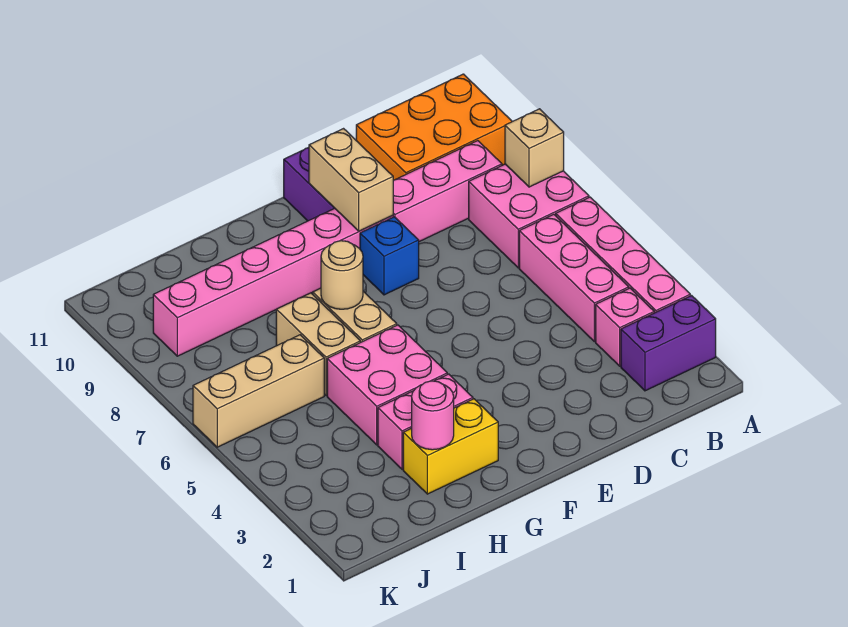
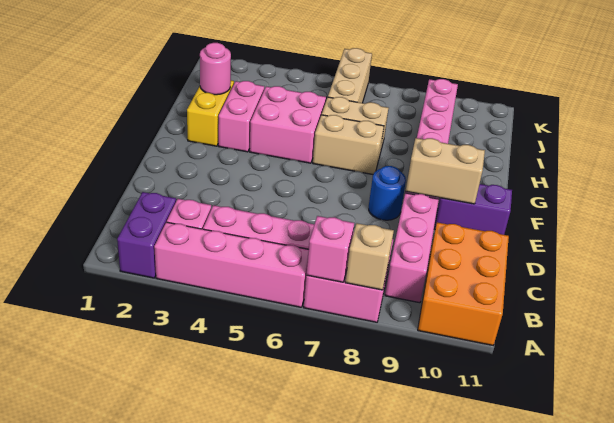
none -> pink 1x1 brick [306,216,354,282]
blue 1x1 brick [360,217,419,295] -> blue 1x1 round brick [369,166,406,220]
tan 1x1 round brick [321,241,363,309] -> none

